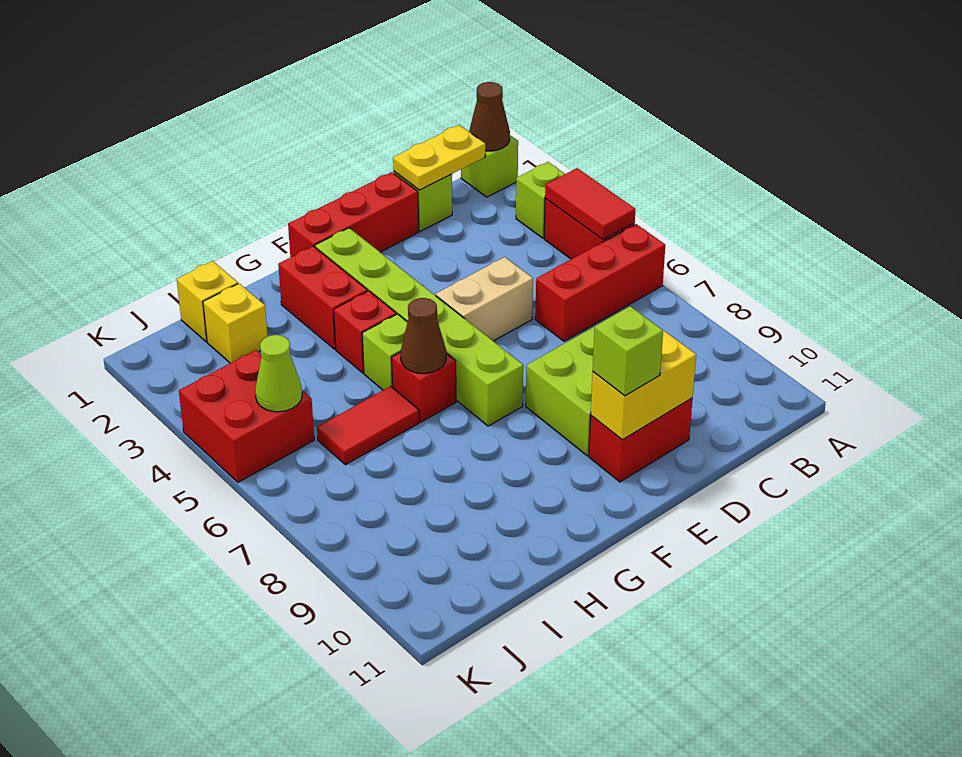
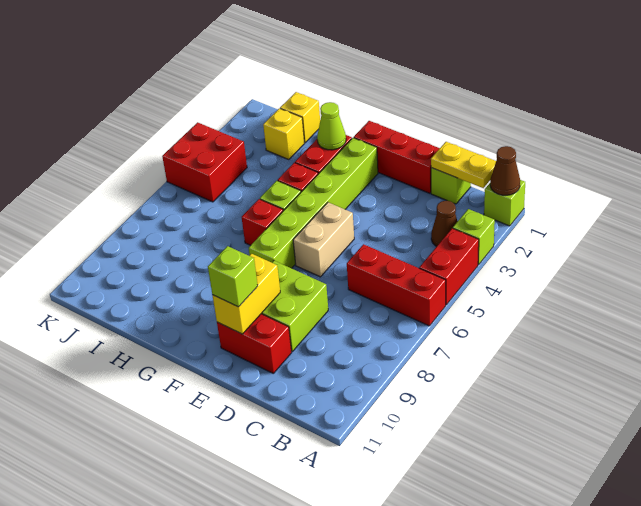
red 1x2 tile [545,168,635,239] -> none
tan 1x2 brick [436,257,533,341] -> tan 1x2 brick turned to [293,202,354,277]
yellow 1x2 brick [591,331,696,440] -> yellow 1x2 brick turned to [212,254,280,334]
brown 1x1 cone [401,298,446,374] -> brown 1x1 cone moved to [431,201,458,246]
red 1x2 tile [317,386,419,465] -> none
lime 1x1 cone [255,335,302,412] -> lime 1x1 cone moved to [317,102,346,150]

